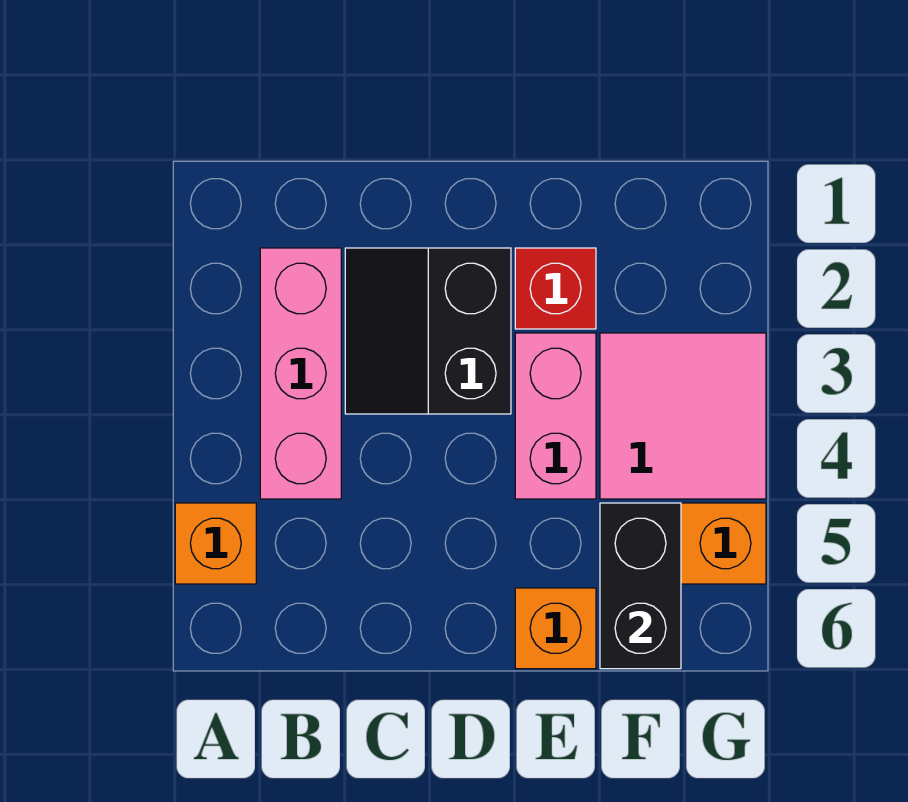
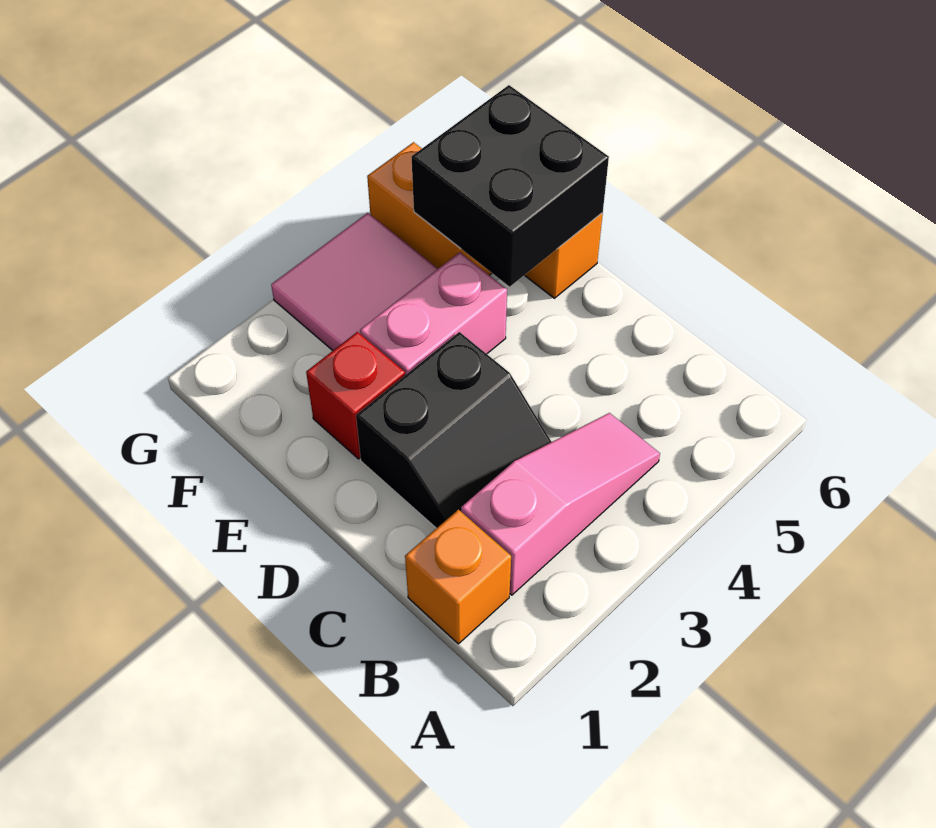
orange 1x1 brick [175,503,256,584] -> orange 1x1 brick moved to [405,510,511,644]
pink 1x3 brick [260,248,341,499] -> pink 1x3 slope [461,413,660,595]
black 1x2 brick [600,503,681,669] -> black 2x2 brick [412,85,609,287]

